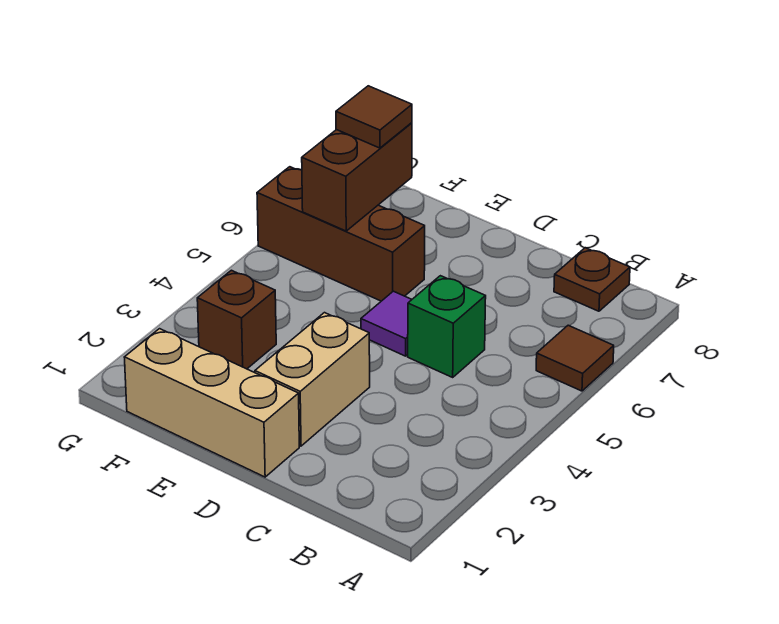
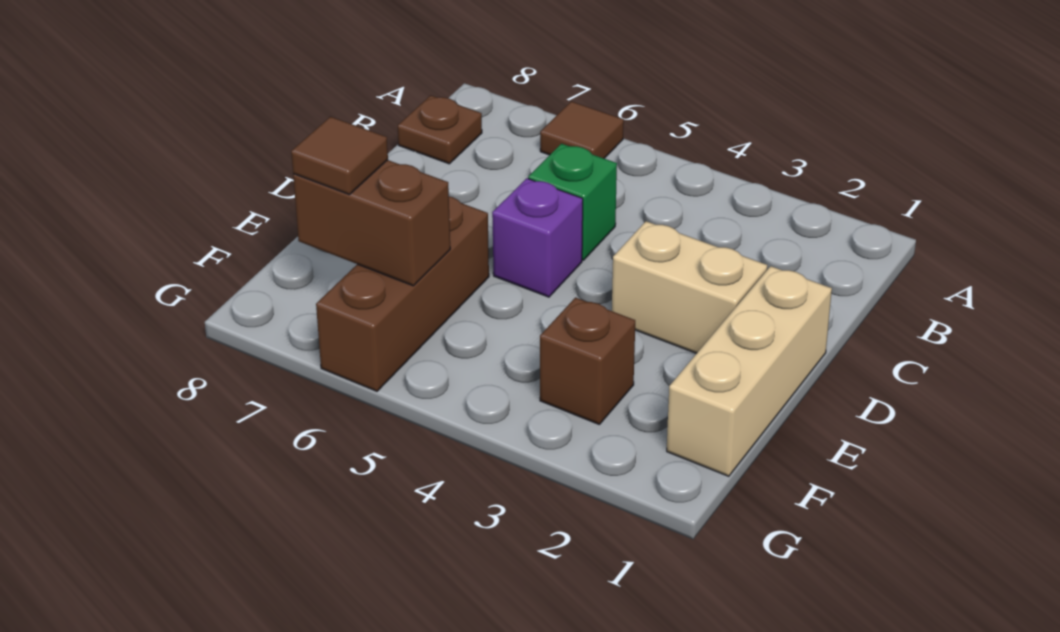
purple 1x1 tile [361,291,412,356] -> purple 1x1 brick [492,178,583,297]

